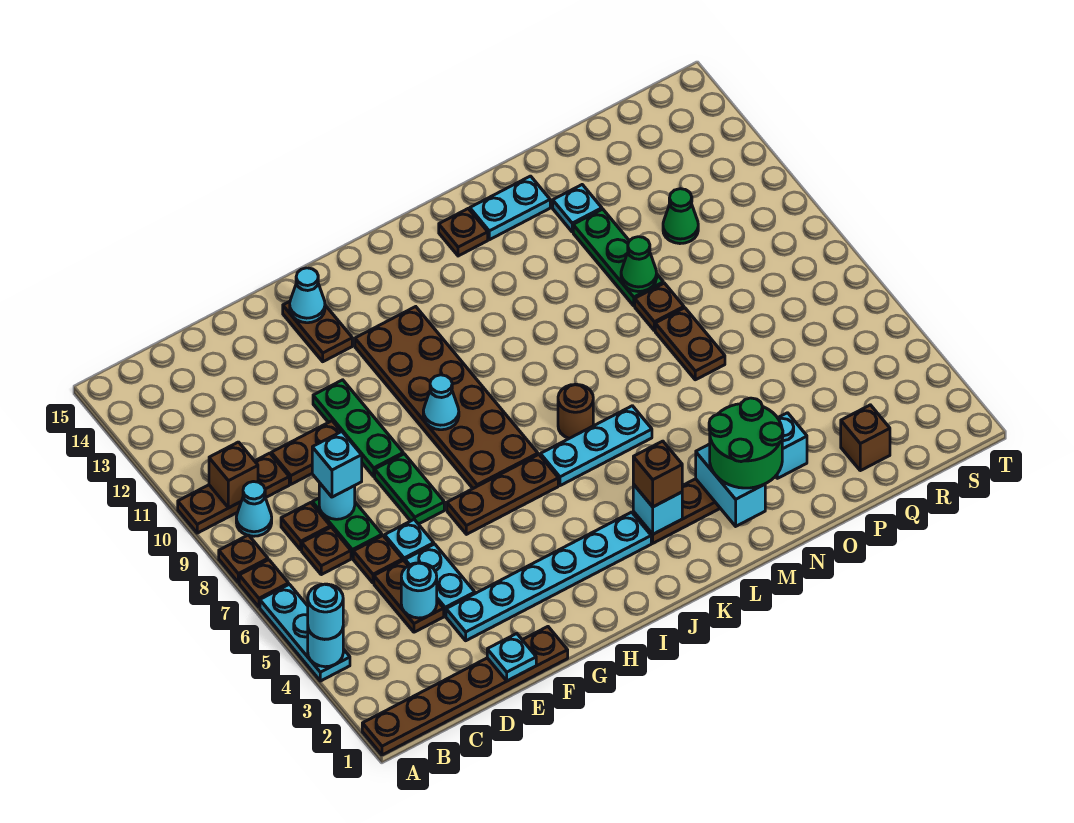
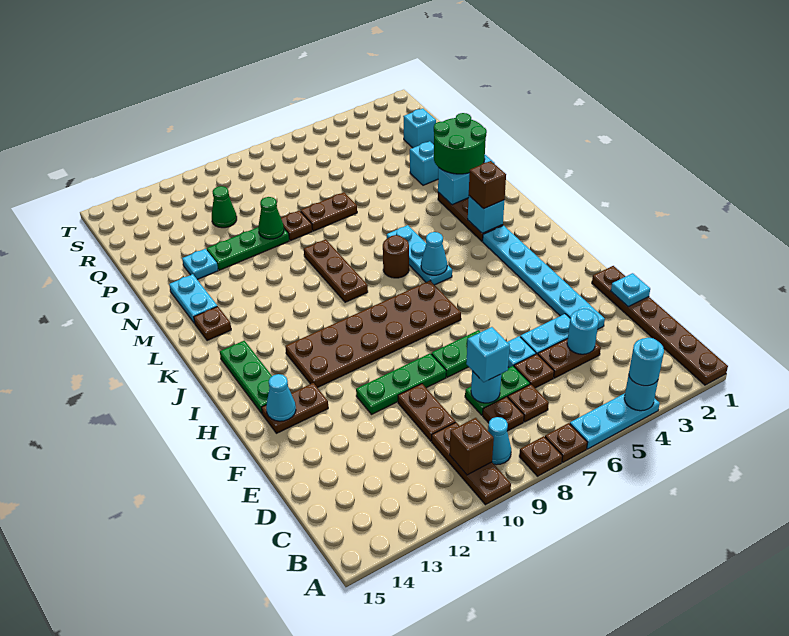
brown 1x3 plate [447,455,558,534] -> brown 1x3 plate moved to [304,239,368,302]
cyan 1x1 cone [423,375,459,430] -> cyan 1x1 cone moved to [421,232,447,275]
none -> green 1x3 plate [220,341,272,413]
brown 1x1 brick [841,405,890,471] -> cyan 1x1 brick [403,109,436,148]

